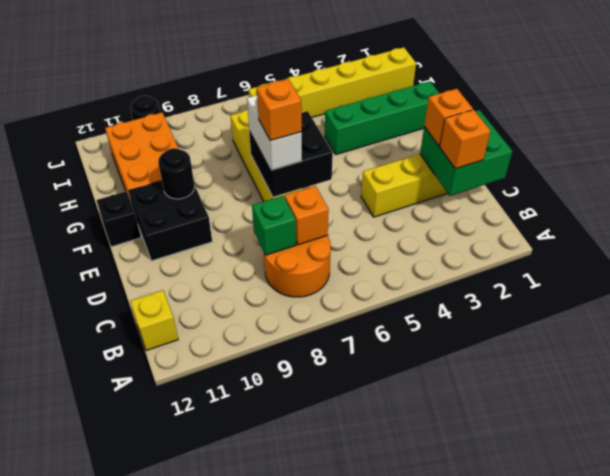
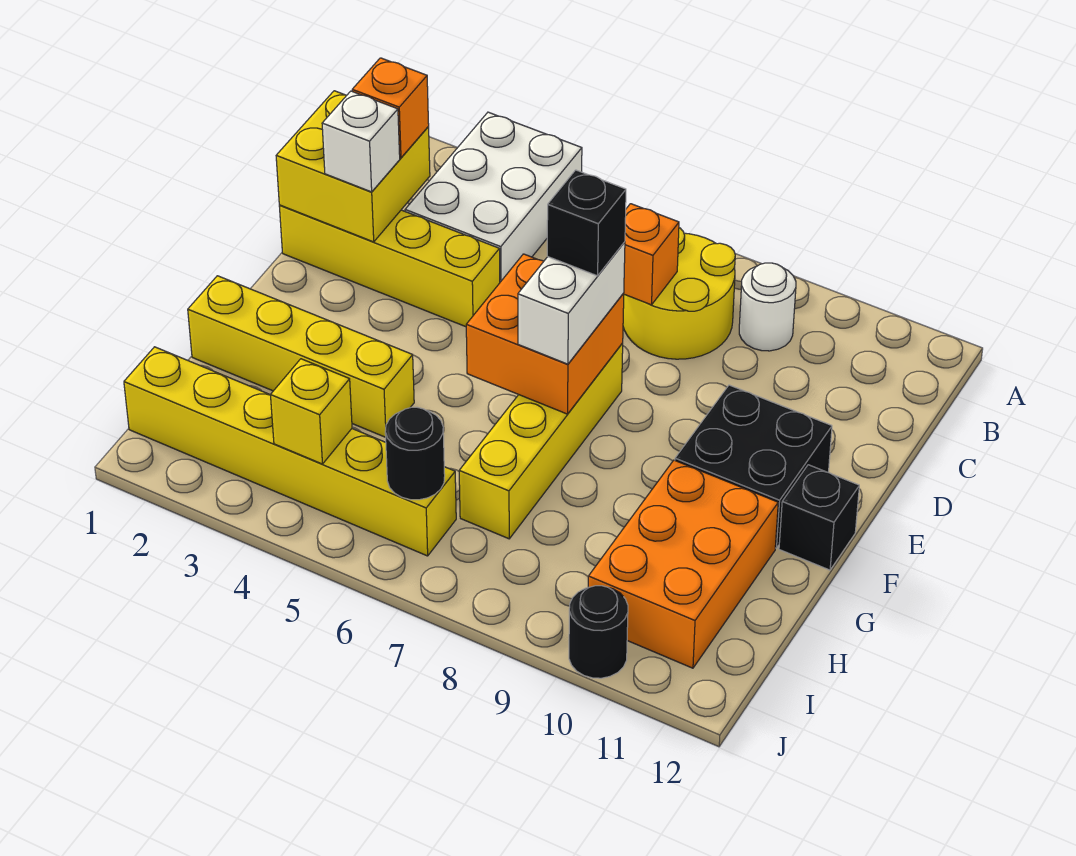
none -> white 2x3 brick [405,112,582,282]
orange 2x2 round brick [264,235,331,297] -> yellow 2x2 round brick [623,228,735,359]
none -> white 1x1 round brick [739,263,796,351]
yellow 1x1 brick [130,290,178,351] -> yellow 1x1 brick moved to [270,359,352,464]
green 2x2 brick [420,110,512,196] -> yellow 2x2 brick [276,91,430,242]
green 1x1 brick [252,196,296,255] -> none
orange 1x1 brick [424,89,473,146] -> white 1x1 brick [322,91,400,192]
black 2x2 brick [249,111,333,197] -> orange 2x2 brick [466,254,624,414]
orange 1x1 brick [257,79,302,141] -> black 1x1 brick [547,170,626,276]
black 1x1 round brick [158,148,195,199] -> black 1x1 round brick moved to [385,407,445,500]
green 1x4 brick [325,81,440,154] -> yellow 1x4 brick [188,276,414,437]

